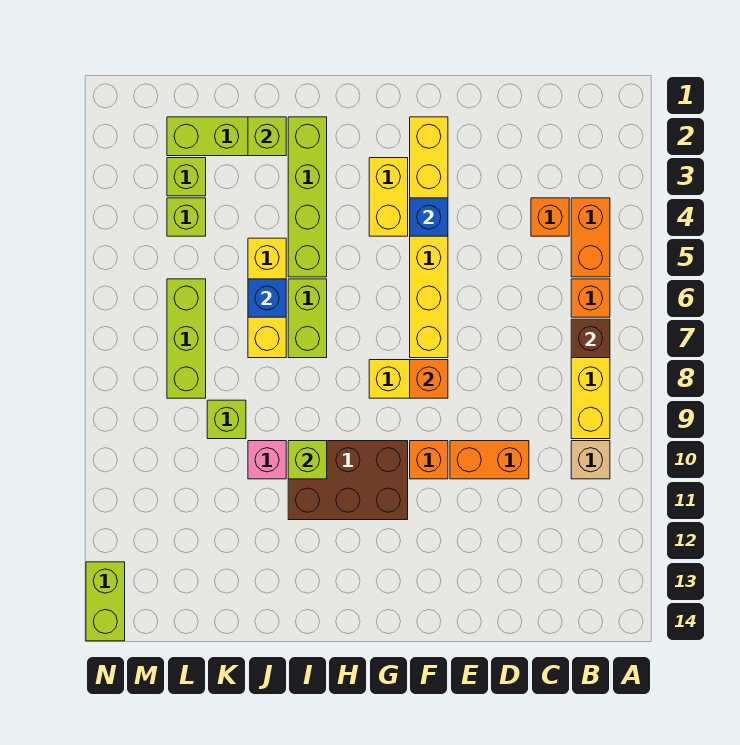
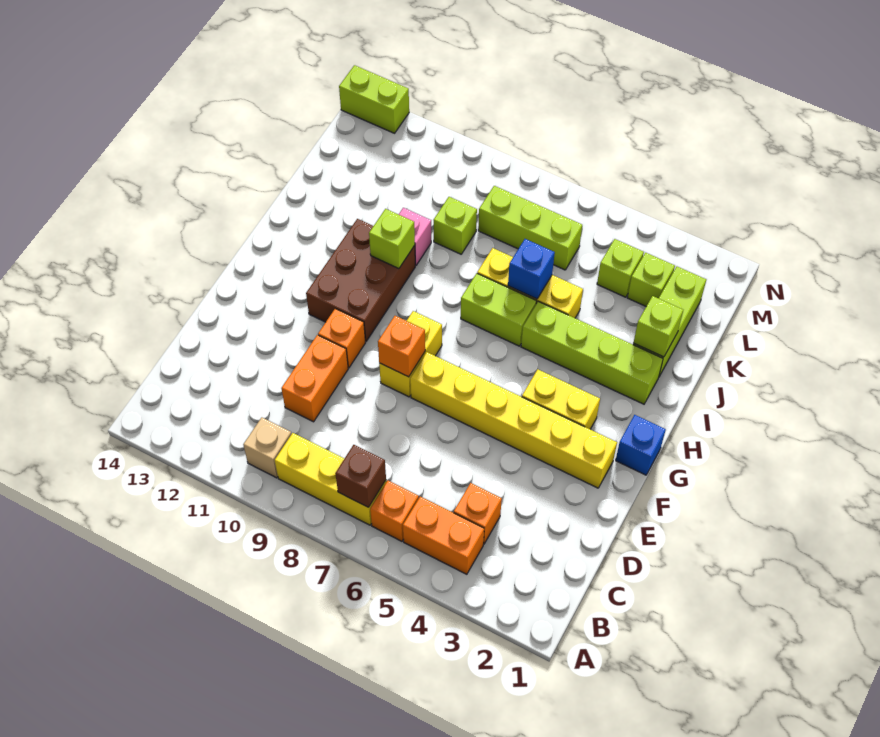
blue 1x1 brick [410,198,448,236] -> blue 1x1 brick moved to [616,415,666,475]

